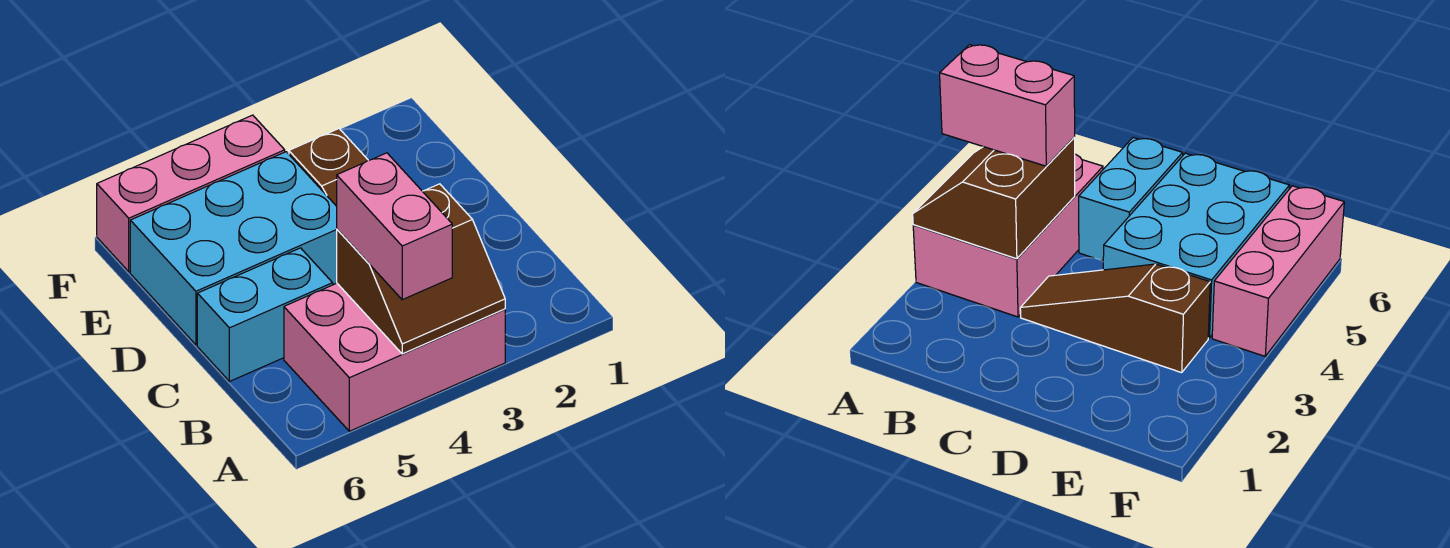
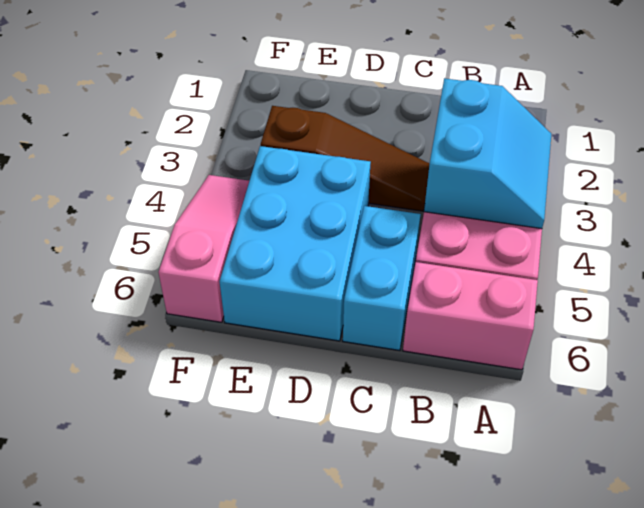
brown 2x2 slope [337,184,505,354] -> cyan 2x2 slope [424,78,551,229]
pink 1x2 brick [337,153,452,300] -> pink 1x2 brick moved to [403,262,538,370]
pink 1x3 brick [97,115,285,272] -> pink 1x3 slope [158,175,249,322]

